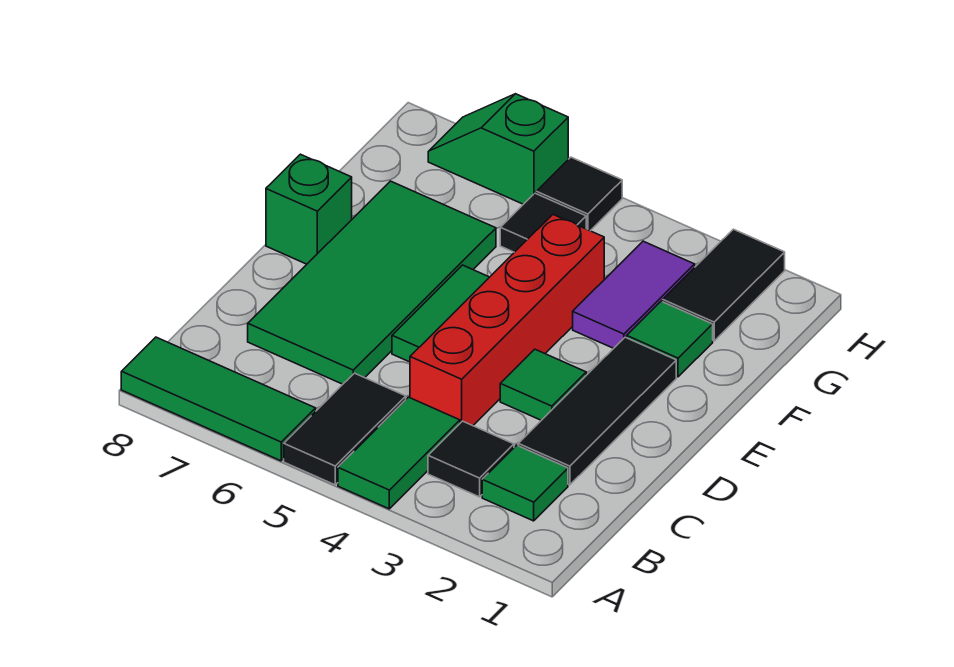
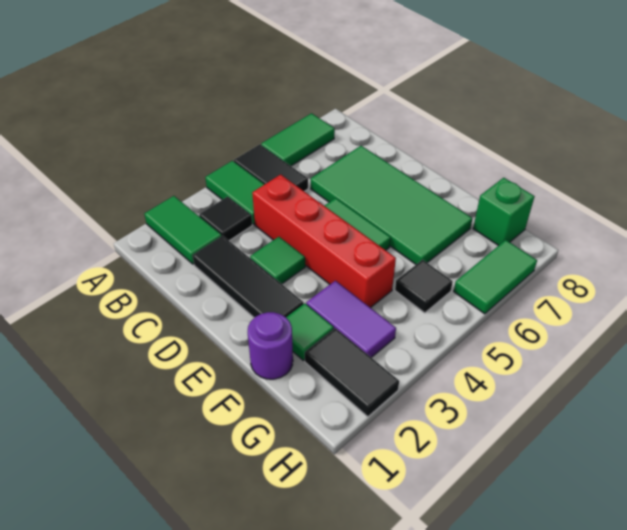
green 1x3 tile [121,337,316,461] -> green 1x2 tile [261,113,335,166]
green 1x1 tile [482,445,568,521] -> green 1x2 tile [144,196,221,264]
green 1x1 brick [266,154,352,264] -> green 1x1 brick moved to [473,178,535,246]
none -> purple 1x1 round brick [248,312,293,379]
black 1x1 tile [537,157,622,231] -> none
green 1x2 slope [428,94,568,204] -> green 1x2 tile [454,240,537,314]

